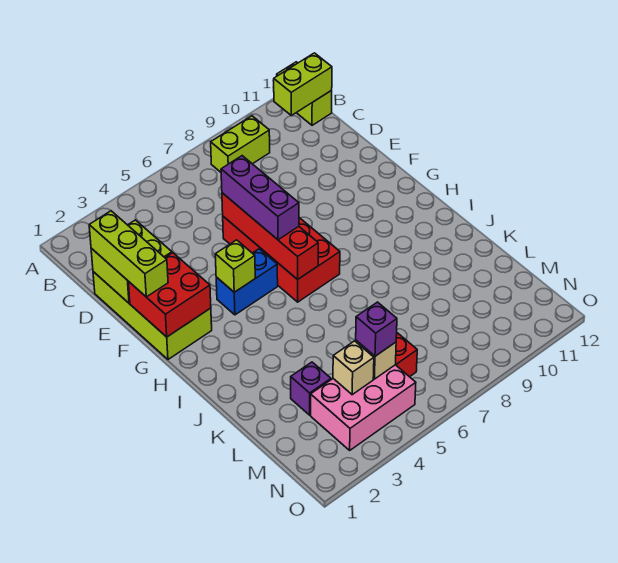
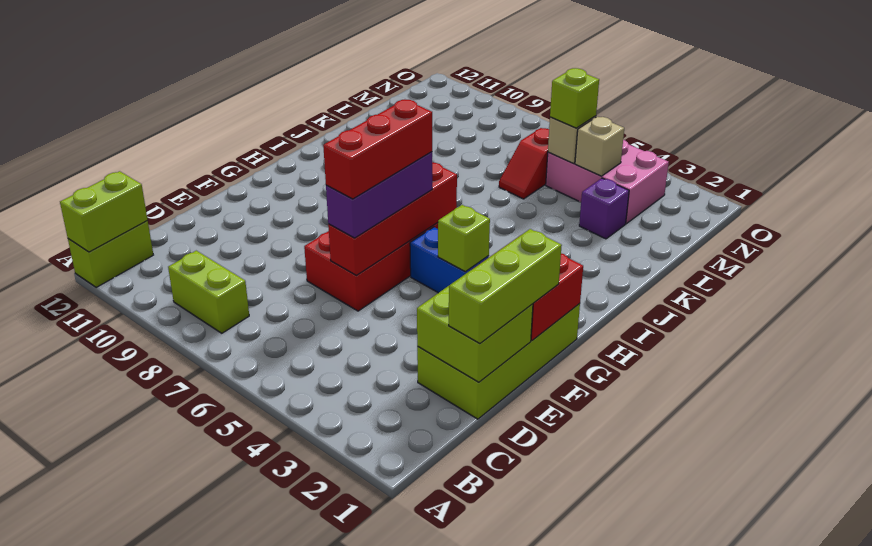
lime 1x2 brick [274,53,332,115] -> lime 1x2 brick turned to [60,171,148,252]
none -> red 1x3 brick [323,100,432,199]
purple 1x1 brick [356,302,397,356] -> lime 1x1 brick [550,68,599,128]

